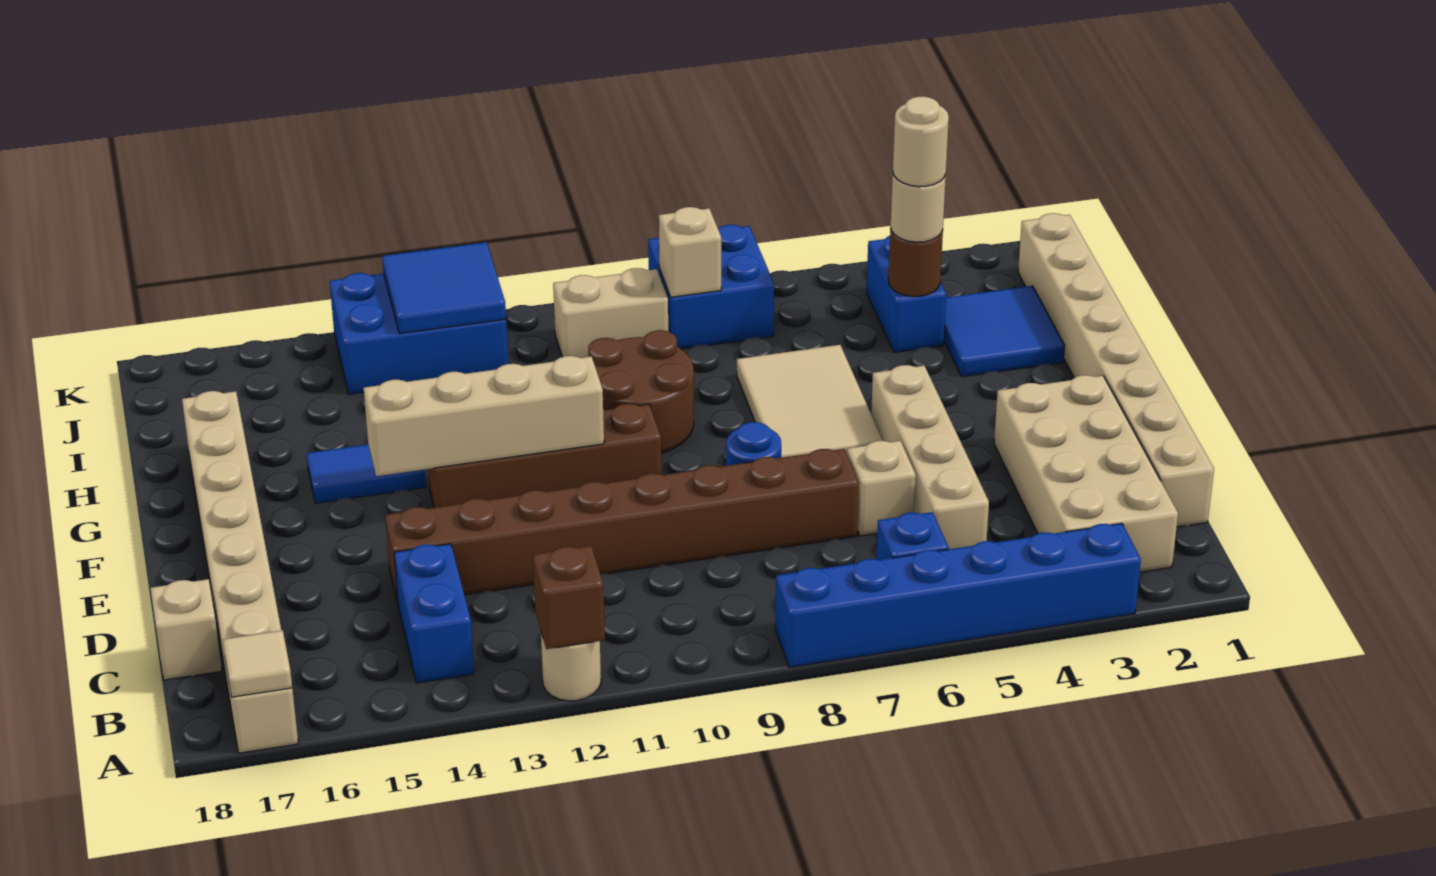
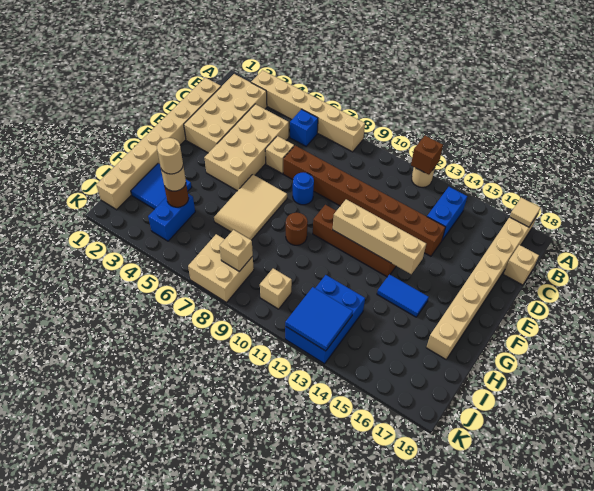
blue 1x6 brick [775,523,1141,667] -> tan 1x6 brick [251,70,365,152]
tan 1x4 brick [871,365,989,549] -> tan 2x4 brick [204,104,289,191]
brown 2x2 round brick [588,330,694,453] -> brown 1x1 round brick [286,213,308,245]
blue 2x2 brick [648,225,774,349] -> tan 2x2 brick [188,234,254,302]
tan 1x2 brick [553,268,668,358] -> tan 1x1 brick [260,268,292,309]
blue 2x3 brick [330,273,508,394] -> blue 2x3 brick turned to [285,275,365,364]

